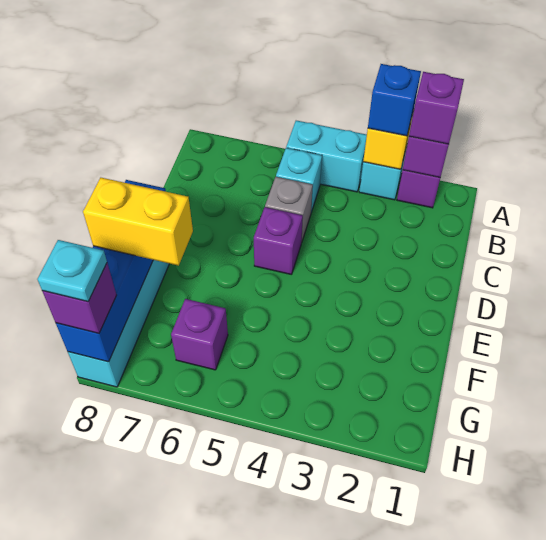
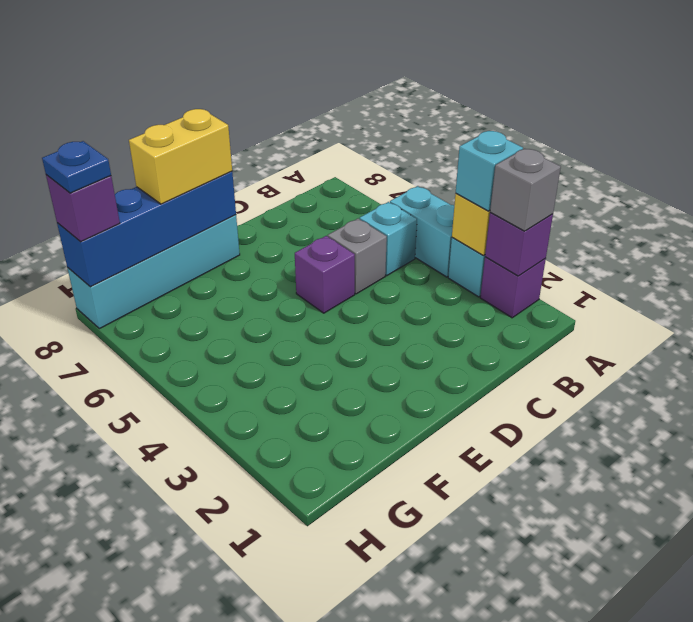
purple 1x1 brick [409,72,464,144] -> grey 1x1 brick [490,149,561,231]
blue 1x1 brick [368,64,421,136] -> cyan 1x1 brick [456,131,523,211]
yellow 1x2 brick [83,178,193,266] -> yellow 1x2 brick turned to [129,109,232,204]
purple 1x1 brick [171,299,228,370] -> none
cyan 1x1 plate [38,240,107,302] -> blue 1x1 plate [42,141,111,193]

